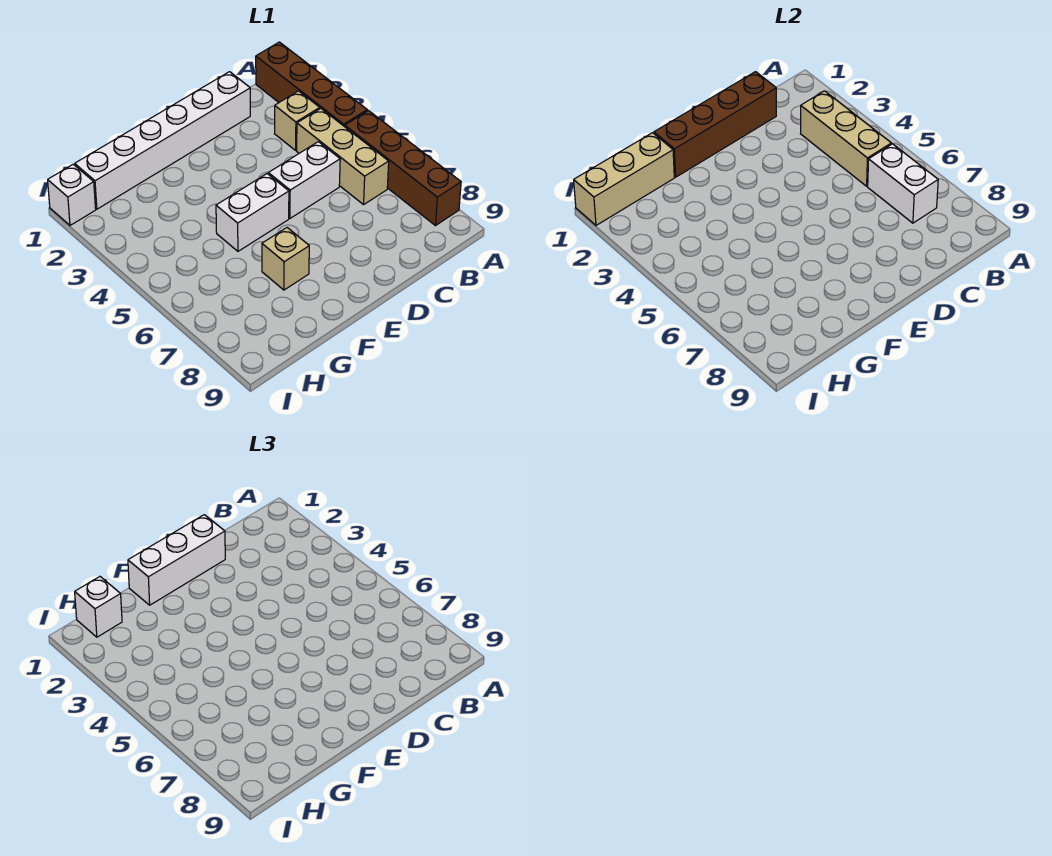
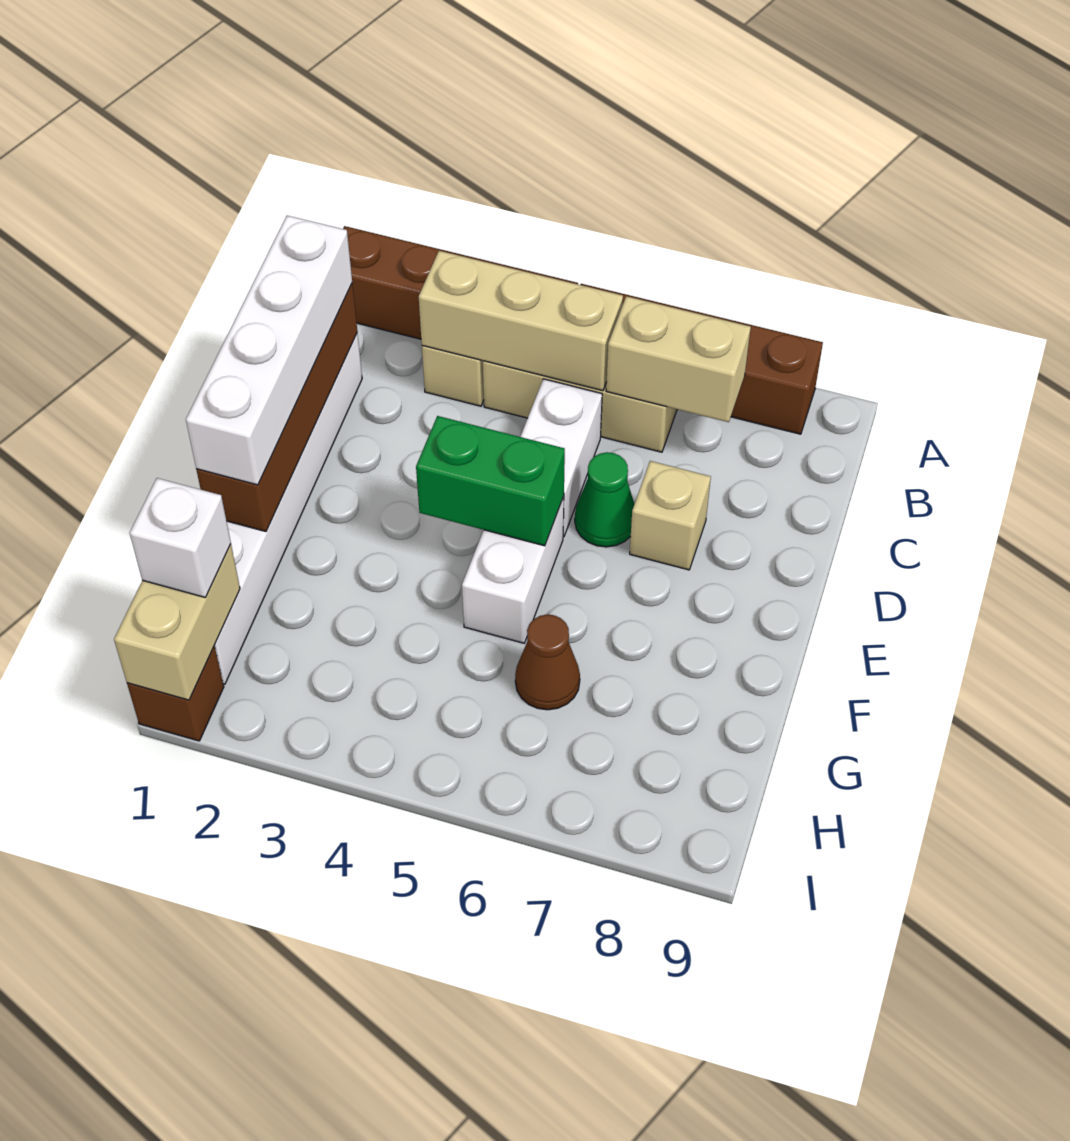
white 1x2 brick [868,144,938,223] -> tan 1x2 brick [606,296,751,422]
white 1x3 brick [128,515,225,605] -> white 1x4 brick [186,216,352,485]
none -> green 1x1 cone [575,452,634,547]
none -> green 1x2 brick [416,416,565,546]
tan 1x1 brick [262,228,309,290] -> tan 1x1 brick moved to [630,461,711,570]
tan 1x3 brick [574,133,674,225] -> tan 1x2 brick [114,544,240,700]
none -> brown 1x1 cone [515,615,580,710]
white 1x1 brick [48,164,96,225] -> brown 1x1 brick [127,646,224,741]

